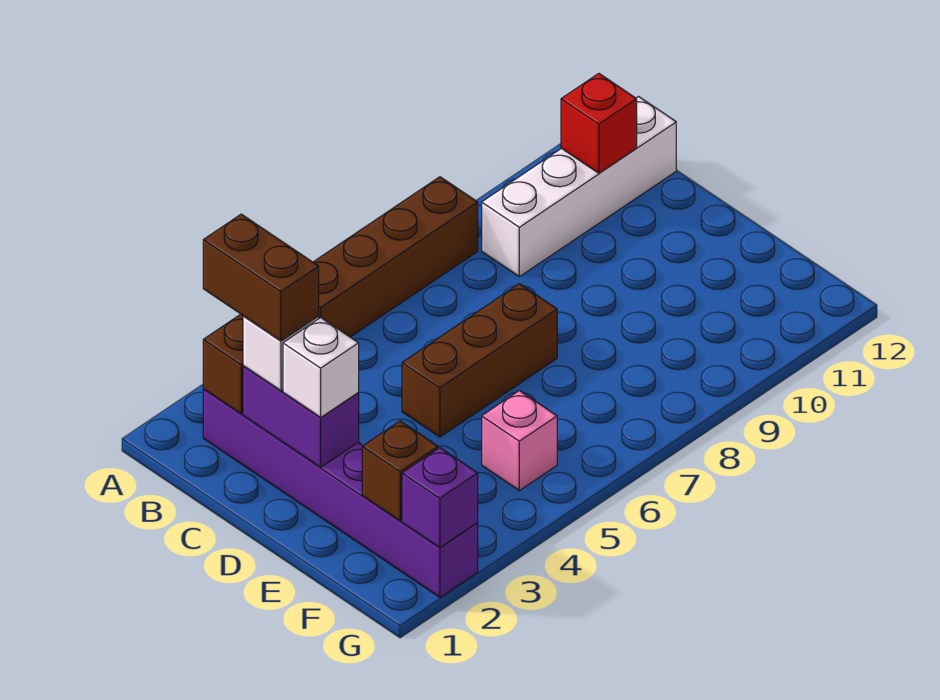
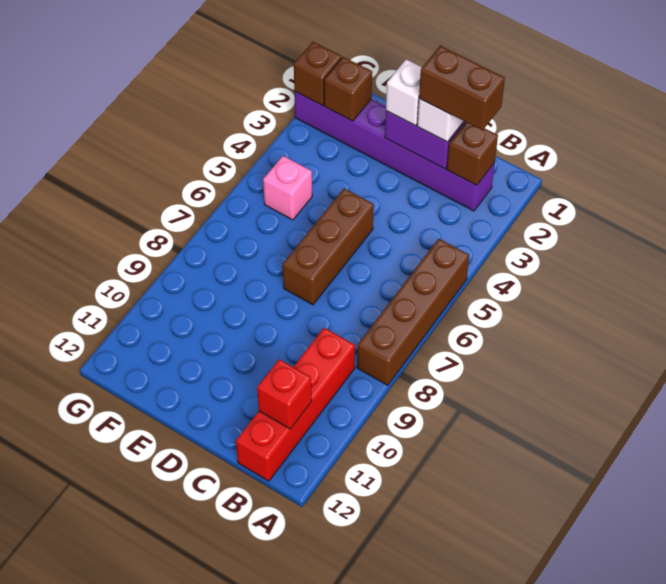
white 1x4 brick [482,97,676,277] -> red 1x4 brick [236,328,355,481]
purple 1x1 brick [402,448,478,548] -> brown 1x1 brick [294,42,342,106]

